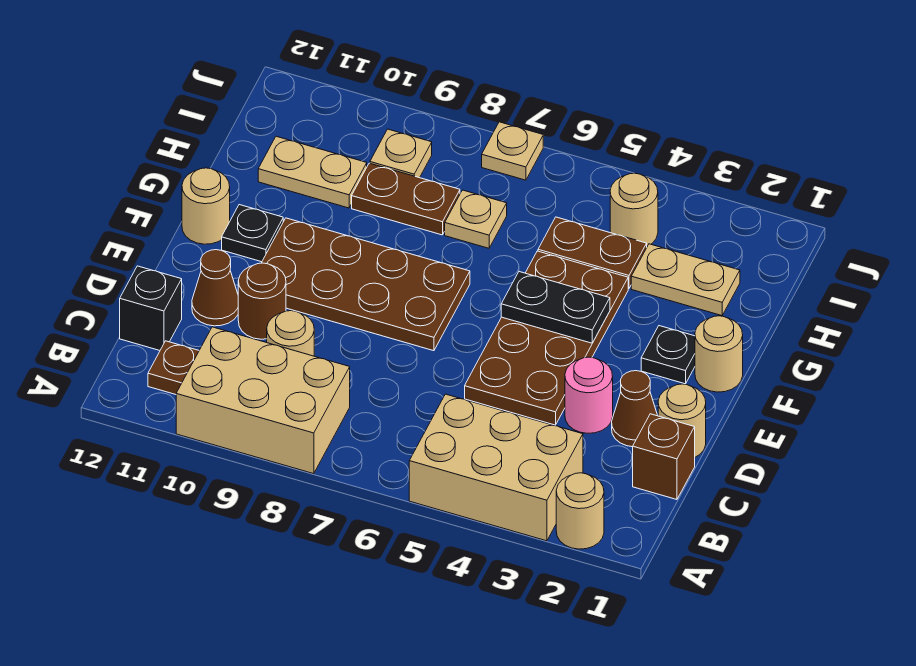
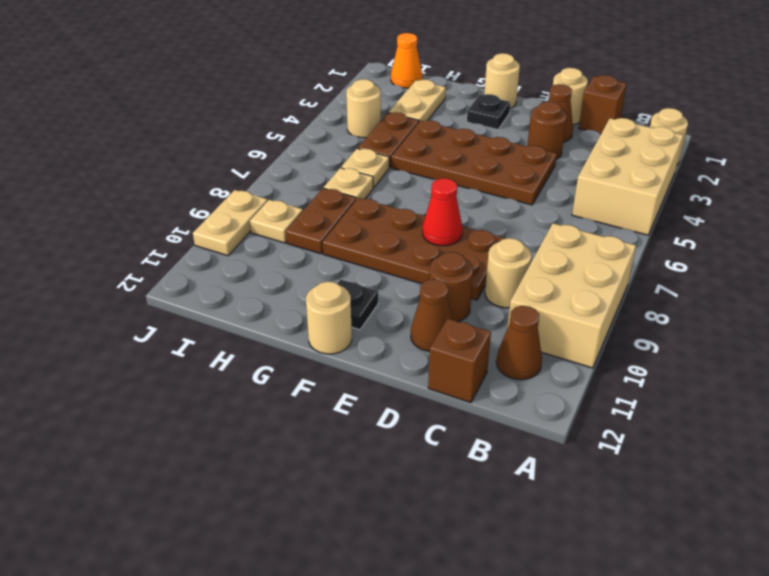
brown 1x1 plate [148,341,199,394] -> brown 1x1 cone [496,306,542,380]
black 1x1 brick [120,266,182,350] -> brown 1x1 brick [428,319,491,403]
pink 1x1 round brick [565,357,613,433] -> brown 1x1 round brick [527,101,567,159]
brown 2x4 plate [262,218,470,351] -> brown 2x4 plate turned to [323,198,507,300]
none -> red 1x1 cone [423,178,462,246]
black 1x2 plate [501,272,610,343] -> none
tan 1x2 plate [258,136,367,208] -> tan 1x2 plate moved to [193,190,268,256]
none -> orange 1x1 cone [391,33,422,88]
tan 1x1 plate [482,122,543,180] -> tan 1x1 plate moved to [341,148,389,188]

